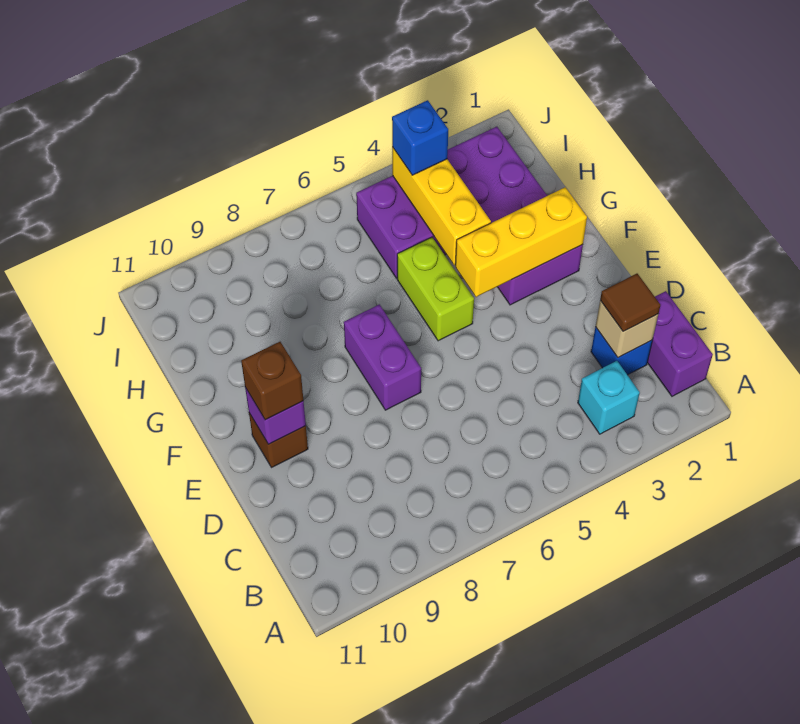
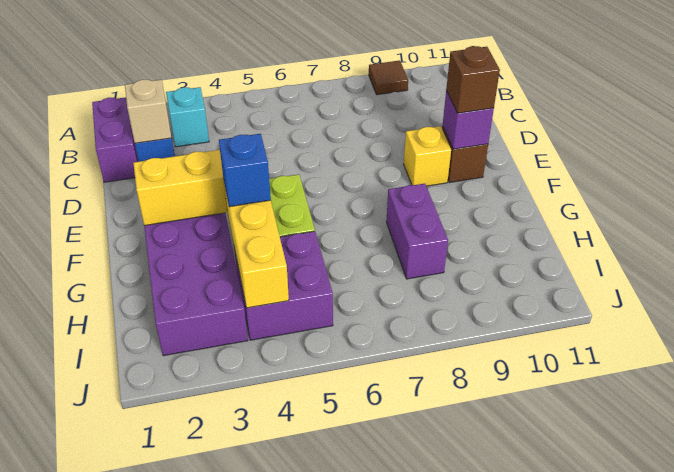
brown 1x1 tile [600,274,660,332] -> brown 1x1 tile moved to [369,60,408,95]
purple 1x2 brick [344,304,421,410] -> purple 1x2 brick moved to [386,184,448,279]
none -> yellow 1x1 brick [404,126,451,186]
blue 1x1 brick [392,100,448,175] -> blue 1x1 brick moved to [219,134,271,207]

